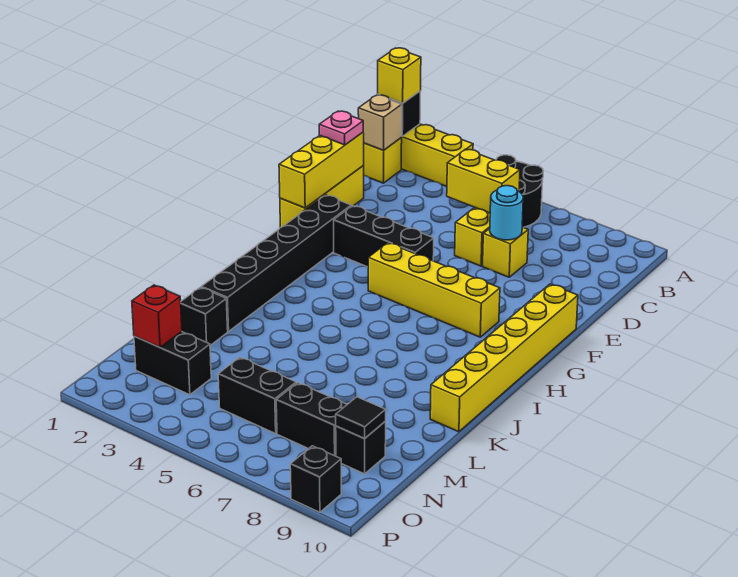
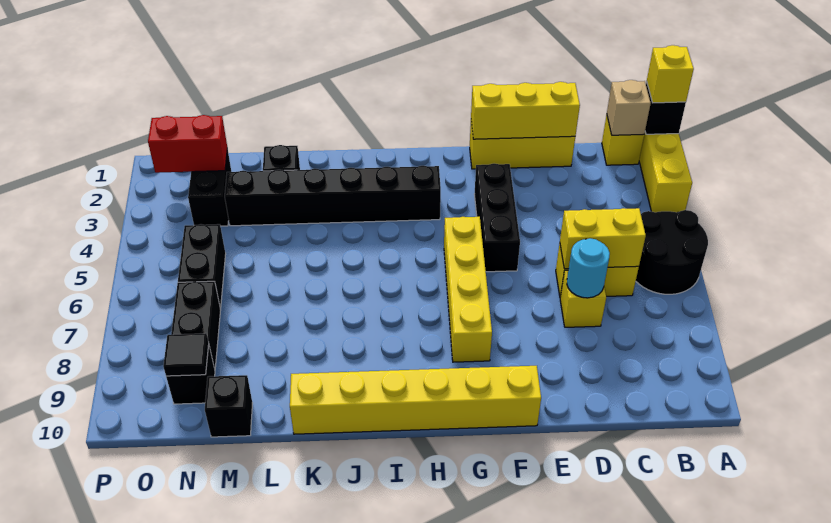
yellow 1x2 brick [447,149,520,213] -> yellow 1x2 brick turned to [560,208,646,269]
pink 1x1 plate [319,111,363,145] -> none
black 1x6 brick [201,195,351,331] -> black 1x6 brick moved to [225,166,441,226]
red 1x1 brick [132,285,182,347] -> red 1x2 brick [148,115,227,173]
black 1x1 brick [290,446,341,512] -> black 1x1 brick moved to [205,375,253,437]

